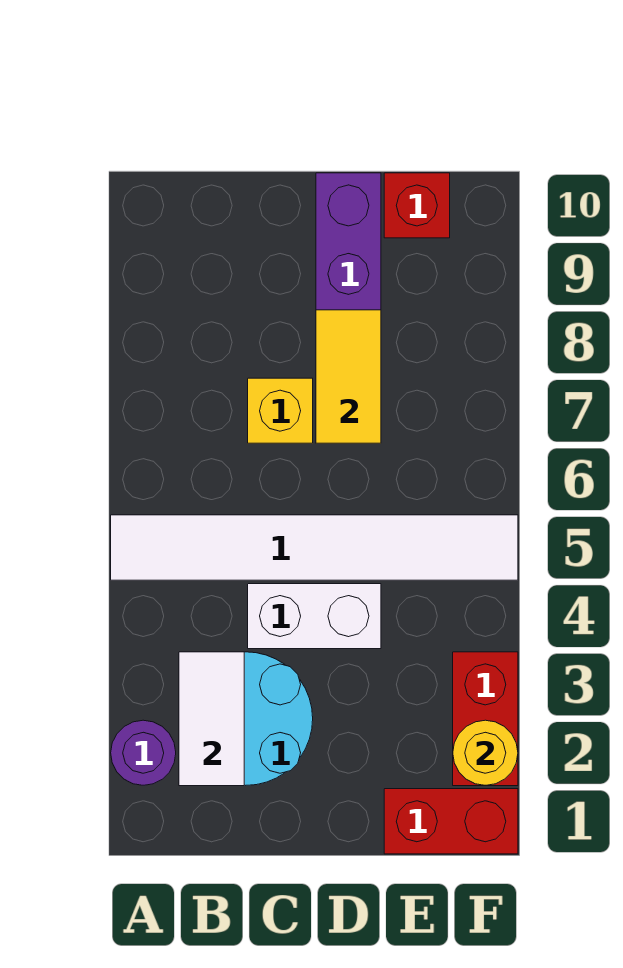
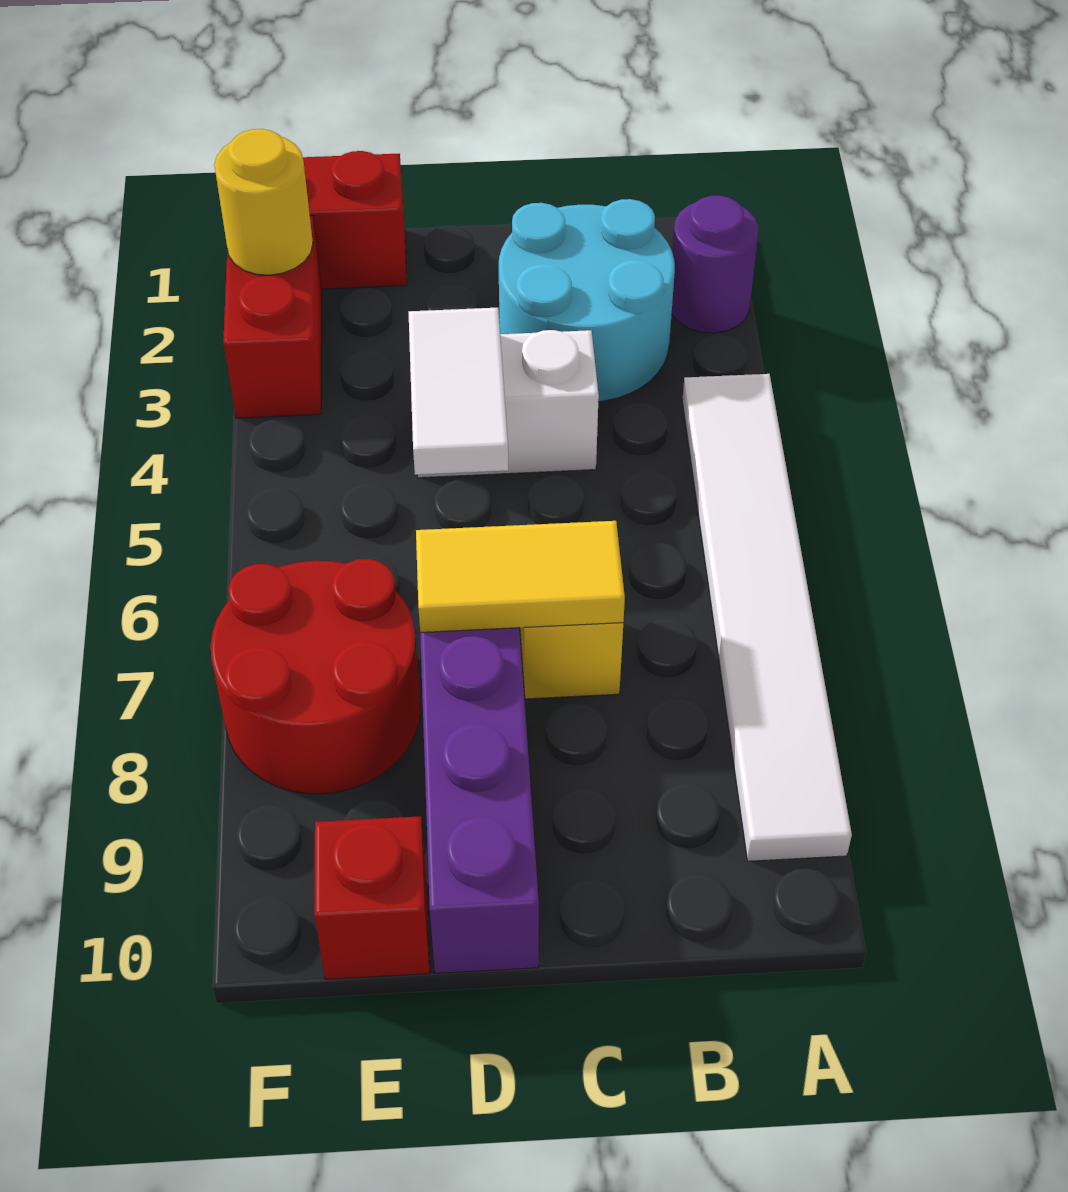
white 1x6 tile [111,515,518,580] -> white 1x6 tile turned to [682,374,852,861]
white 1x2 tile [179,652,244,786] -> white 1x2 tile moved to [409,308,508,475]
yellow 1x2 tile [316,310,381,443] -> yellow 1x2 tile turned to [416,521,625,633]
none -> red 2x2 round brick [211,559,421,794]

